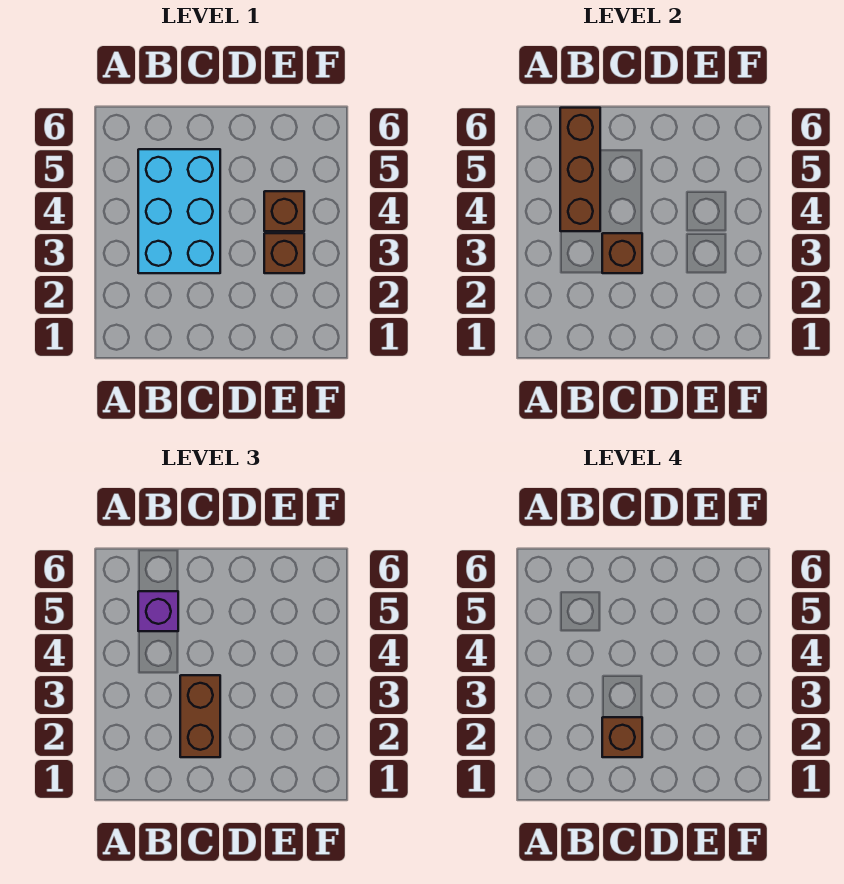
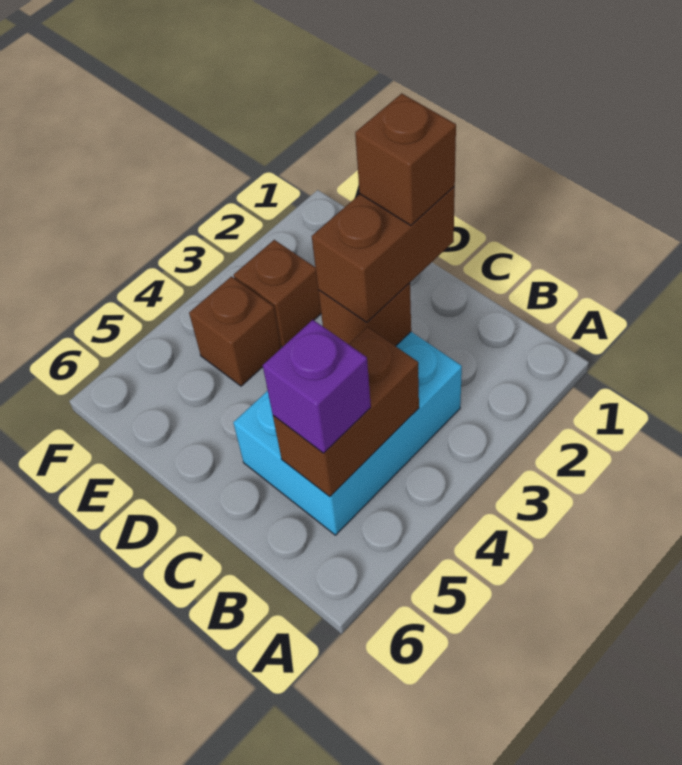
brown 1x3 brick [560,108,600,231] -> brown 1x2 brick [273,327,419,497]

